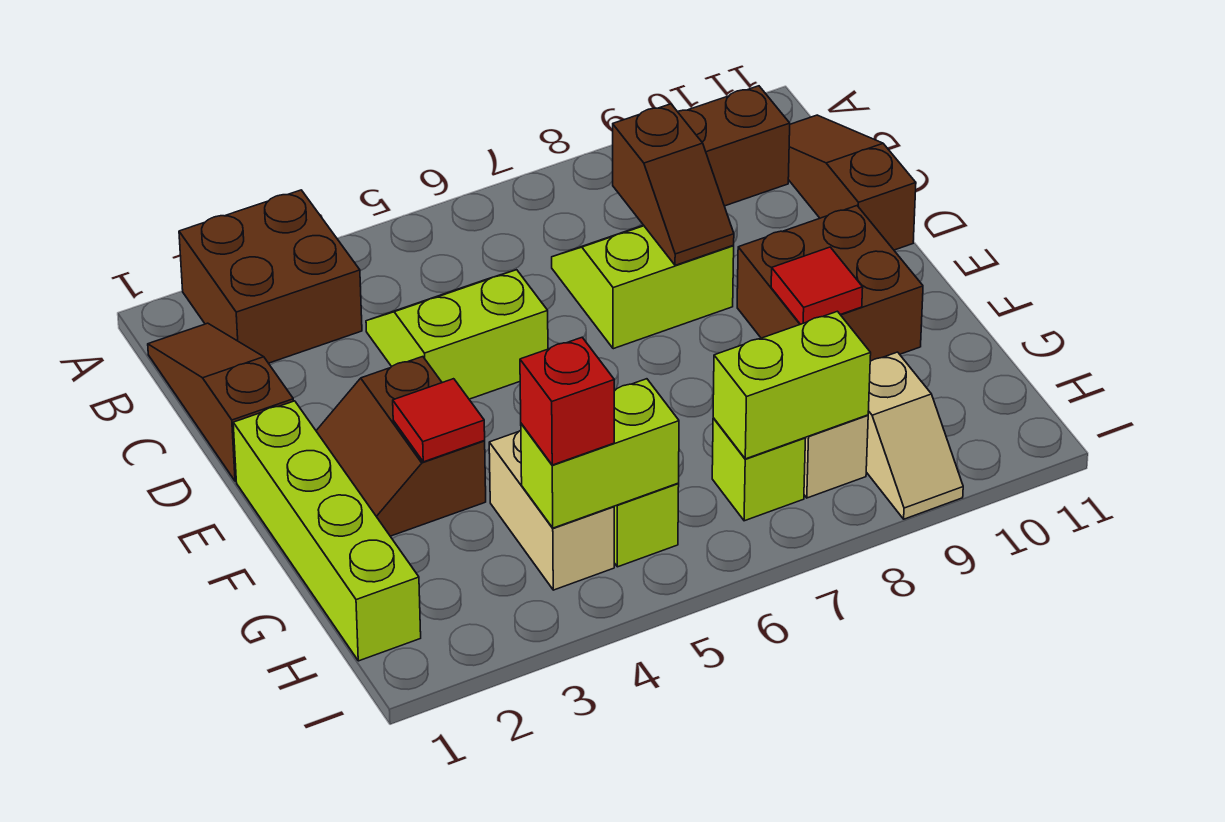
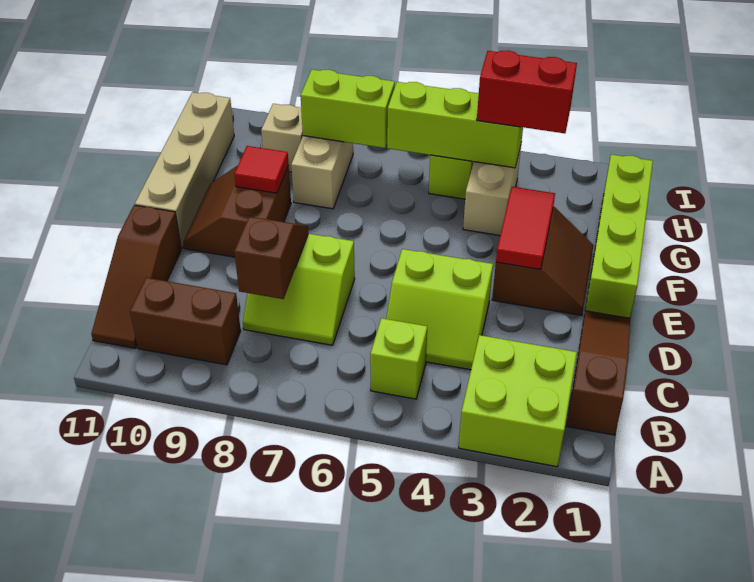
brown 2x2 brick [179,190,362,363] -> lime 2x2 brick [459,335,577,467]
brown 1x3 slope [148,323,293,481] -> brown 1x3 slope turned to [567,311,630,435]
brown 2x2 brick [737,206,923,361] -> brown 2x2 slope [183,165,291,257]
none -> tan 1x4 brick [135,92,234,248]
red 1x1 tile [393,379,485,462] -> red 1x2 tile [496,187,555,269]
lime 1x2 brick [521,379,679,528] -> lime 1x3 brick [387,82,523,168]
red 1x1 brick [520,337,614,465] -> red 1x2 brick [477,50,577,133]
lime 1x1 brick [712,418,806,521] -> lime 1x1 brick moved to [370,318,427,399]

